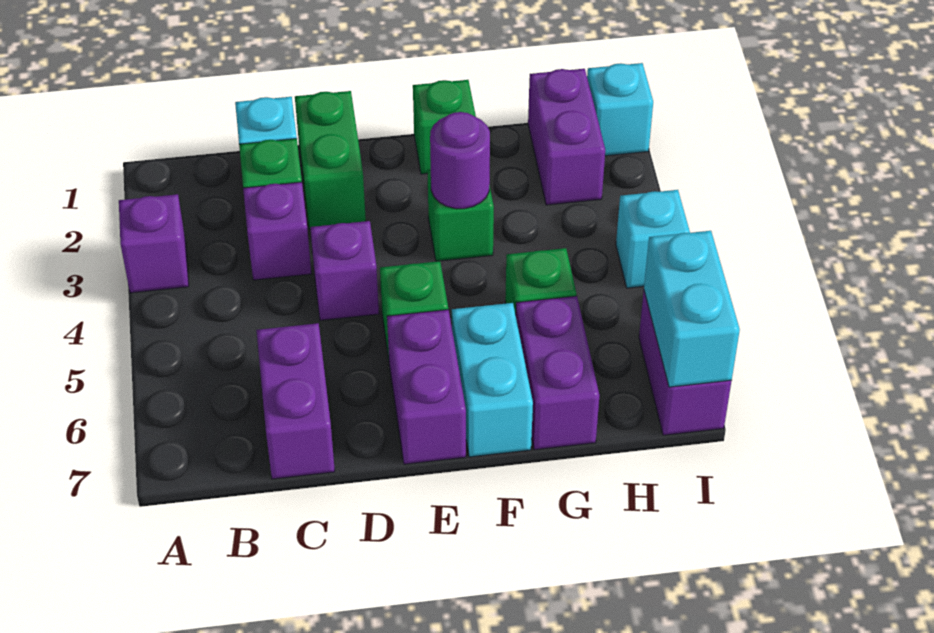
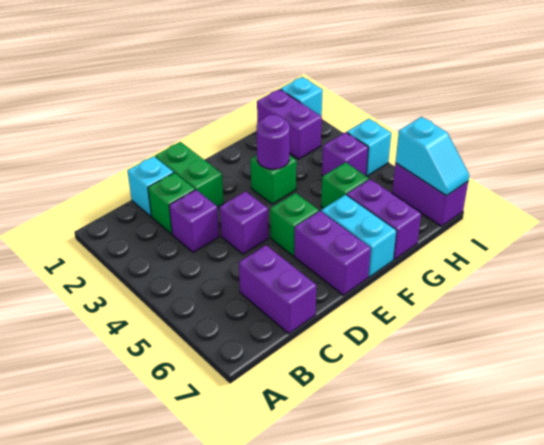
purple 1x1 brick [119,194,189,293] -> purple 1x1 brick moved to [322,132,368,176]
green 1x1 brick [413,80,476,174] -> none
cyan 1x2 brick [644,231,740,387] -> cyan 1x2 slope [395,117,469,196]

